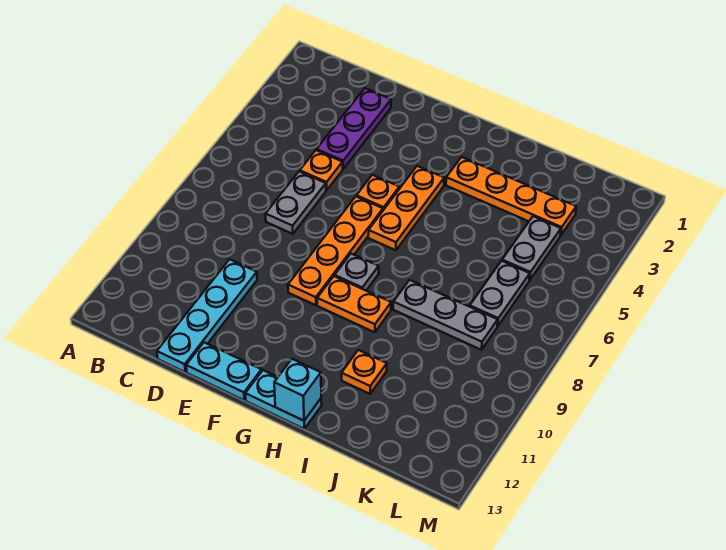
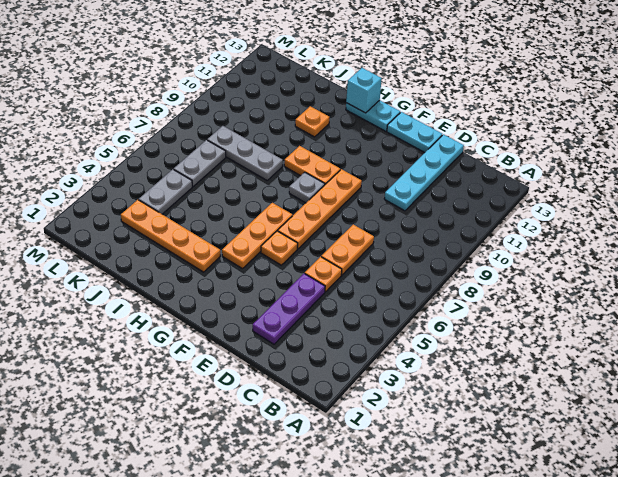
grey 1x2 plate [266,171,326,234] -> orange 1x2 plate [321,225,374,275]

